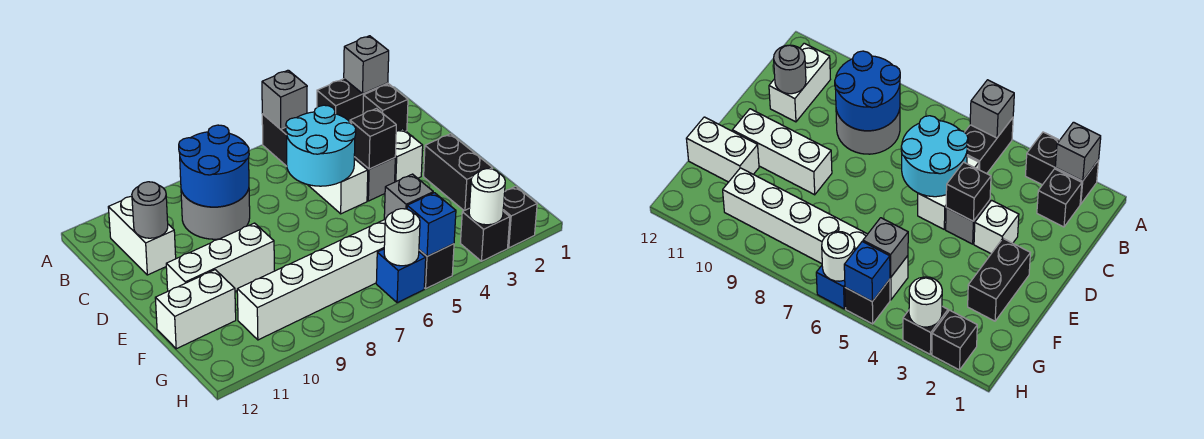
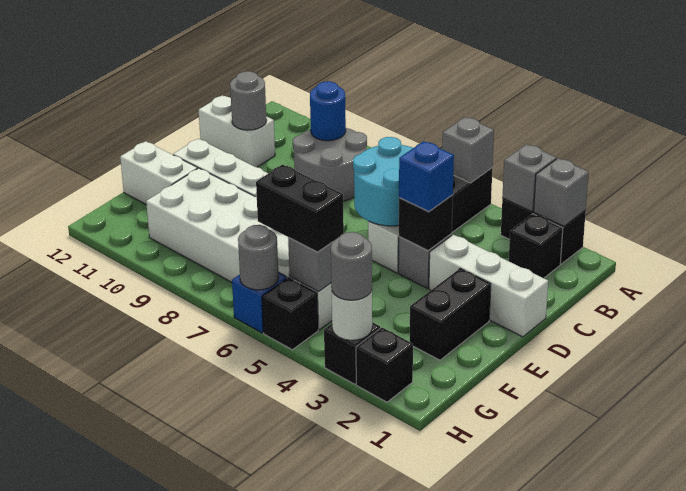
none -> grey 1x1 brick [502,144,556,212]
blue 2x2 round brick [179,125,249,207] -> blue 1x1 round brick [310,81,346,141]
white 1x2 brick [108,196,176,275] -> white 1x2 brick turned to [199,95,275,167]
white 1x1 brick [395,129,423,182] -> white 1x3 brick [429,235,548,337]
white 1x6 brick [237,220,385,340] -> white 2x6 brick [146,168,332,330]
none -> black 1x2 brick [256,165,344,252]
none -> grey 1x1 round brick [331,232,372,300]
blue 1x1 brick [407,193,456,256] -> blue 1x1 brick moved to [399,141,454,212]
white 1x1 round brick [384,209,420,266] -> grey 1x1 round brick [238,225,279,290]

